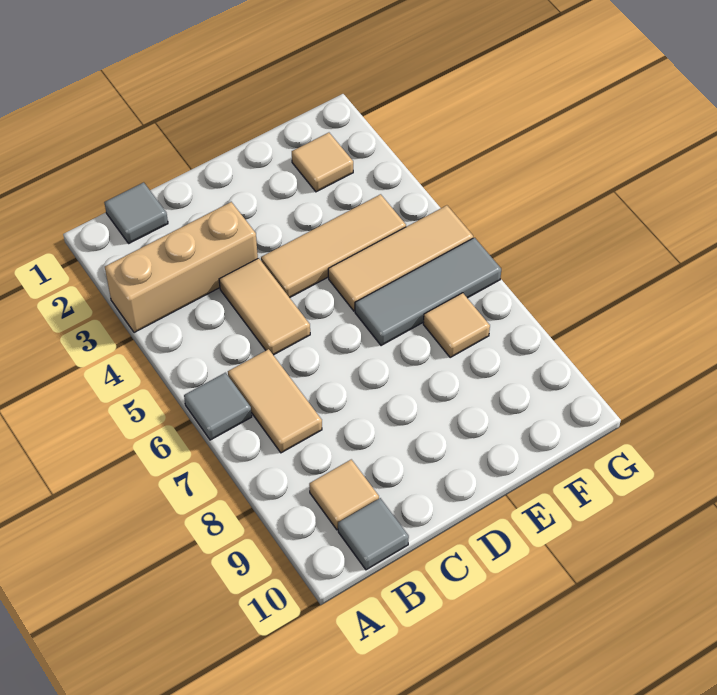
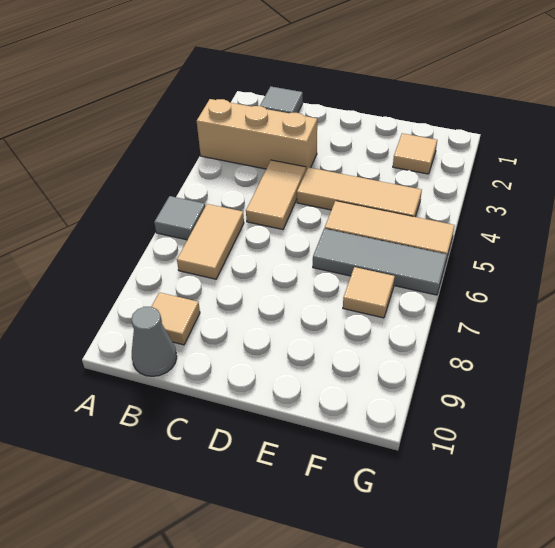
grey 1x1 tile [338,498,409,570] -> grey 1x1 cone [131,307,177,376]

